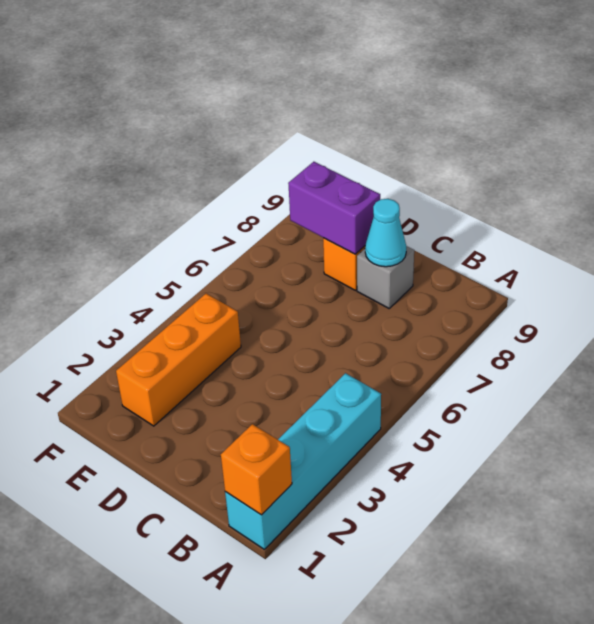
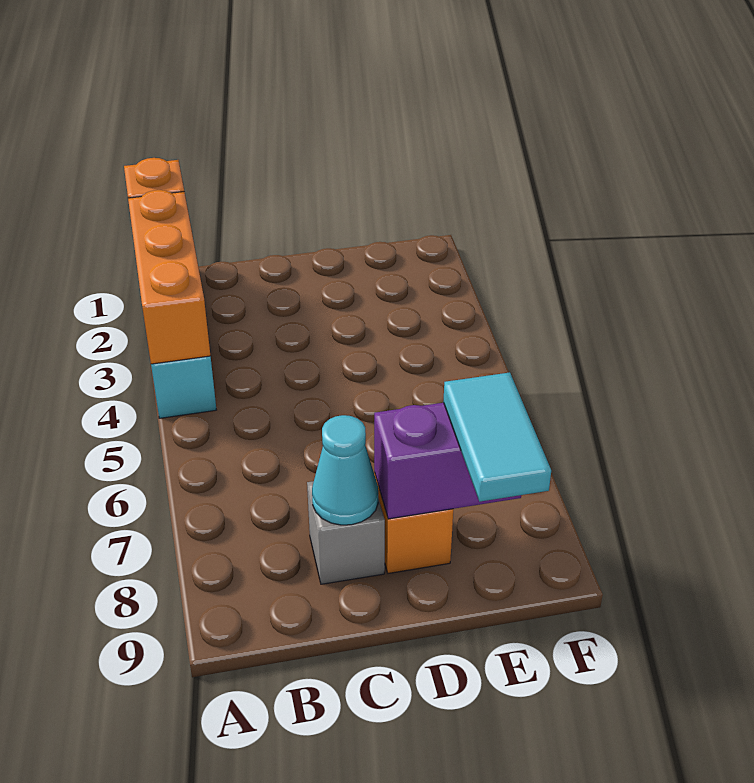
orange 1x3 brick [116,294,241,426] -> orange 1x3 brick moved to [128,190,210,364]
none -> cyan 1x2 tile [443,372,551,502]

